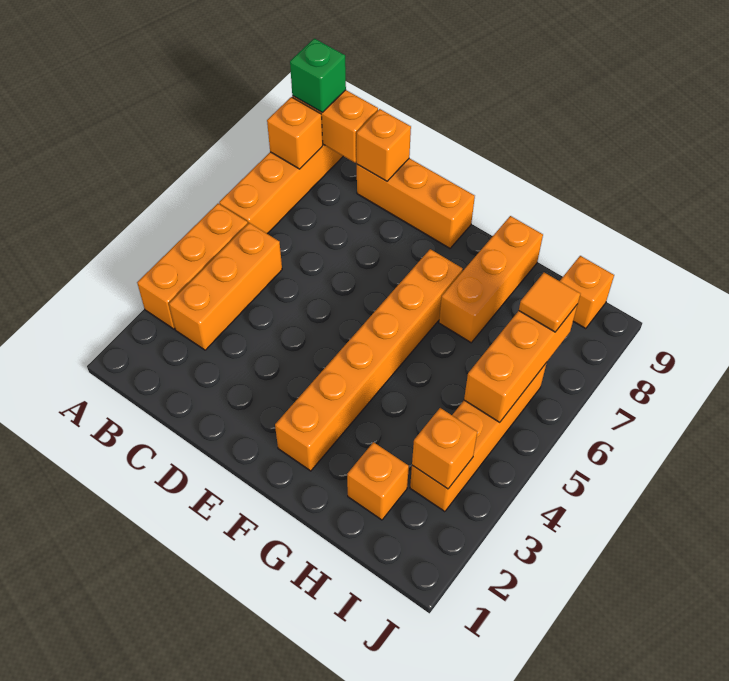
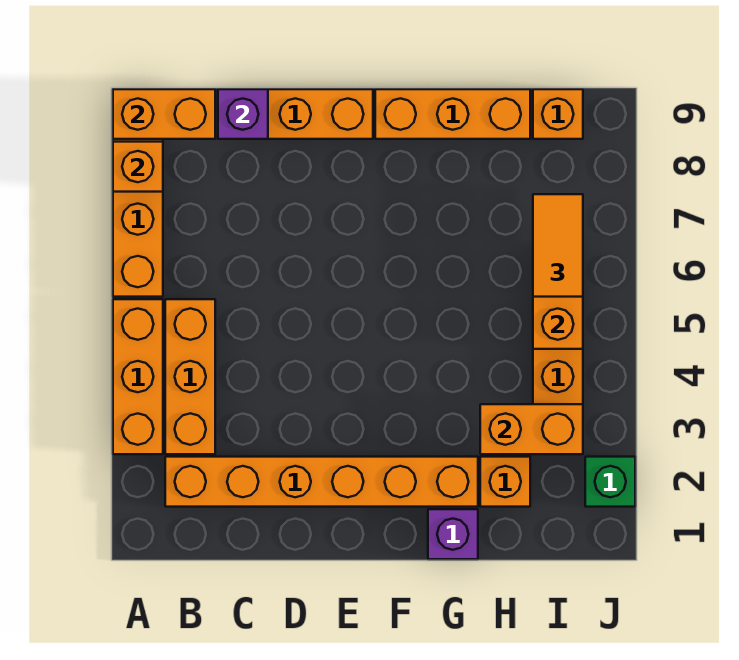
green 1x1 brick [290,38,346,112] -> green 1x1 brick moved to [585,457,635,507]
orange 1x1 brick [357,109,411,181] -> purple 1x1 brick [218,89,268,139]
orange 1x6 brick [275,249,463,471] -> orange 1x6 brick turned to [165,457,478,507]
none -> purple 1x1 brick [428,509,478,559]
orange 1x3 brick [439,216,543,343] -> orange 1x3 brick turned to [375,89,530,139]
orange 1x1 brick [412,408,477,489] -> orange 1x2 brick [480,404,583,454]
orange 1x1 tile [519,273,580,332] -> orange 1x2 tile [533,194,583,297]

